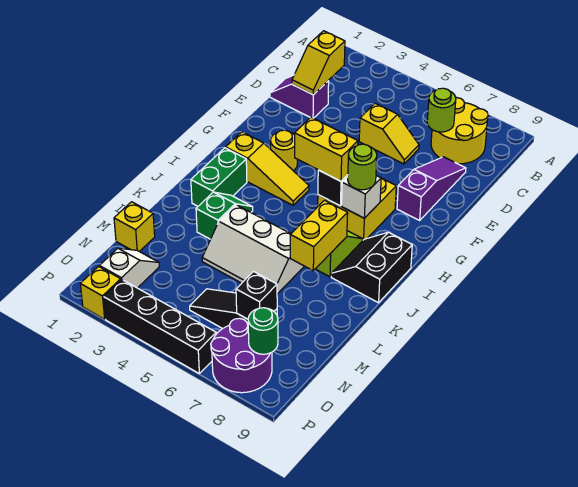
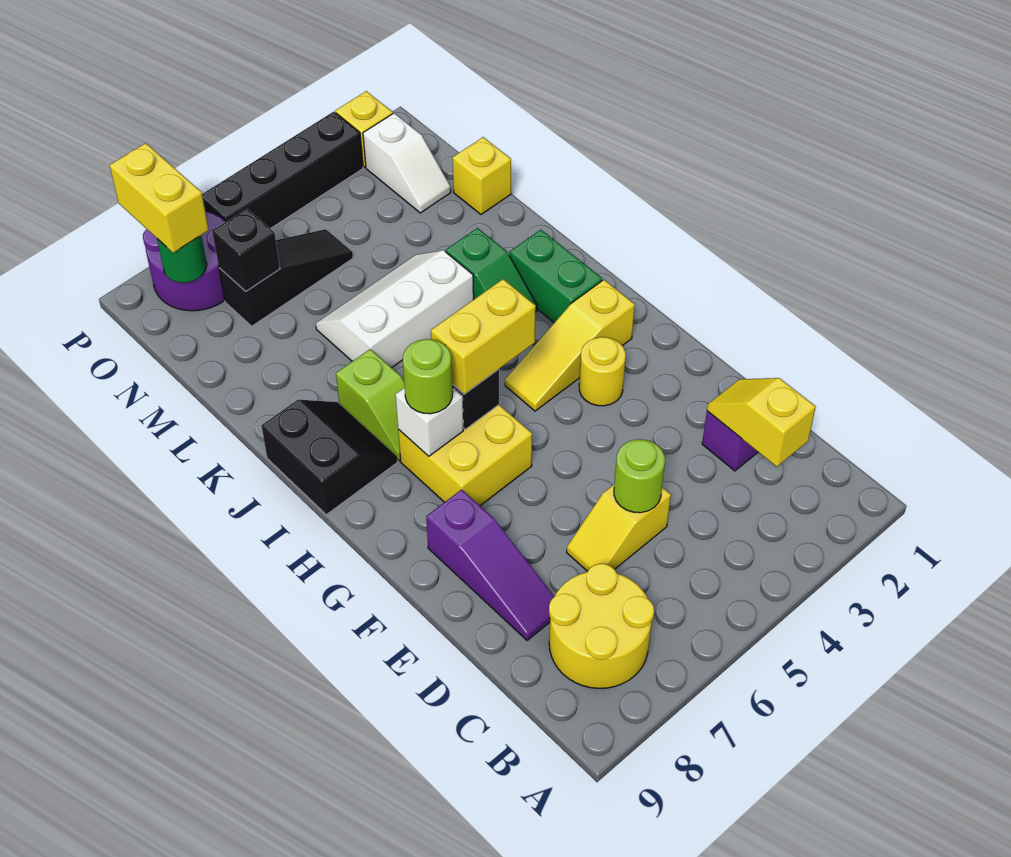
lime 1x1 round brick [427,88,456,132] -> lime 1x1 round brick moved to [614,439,665,513]
yellow 1x2 brick [290,200,348,271] -> yellow 1x2 brick moved to [110,143,209,253]

